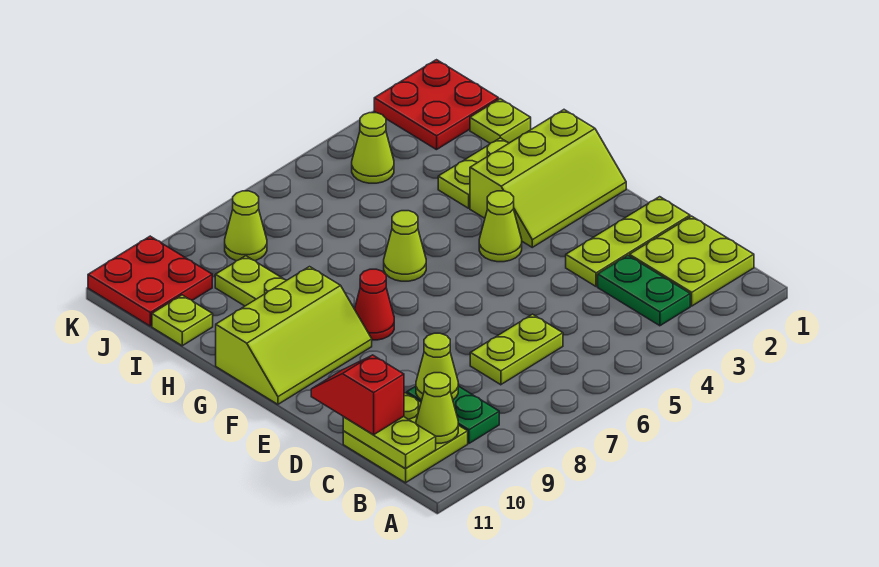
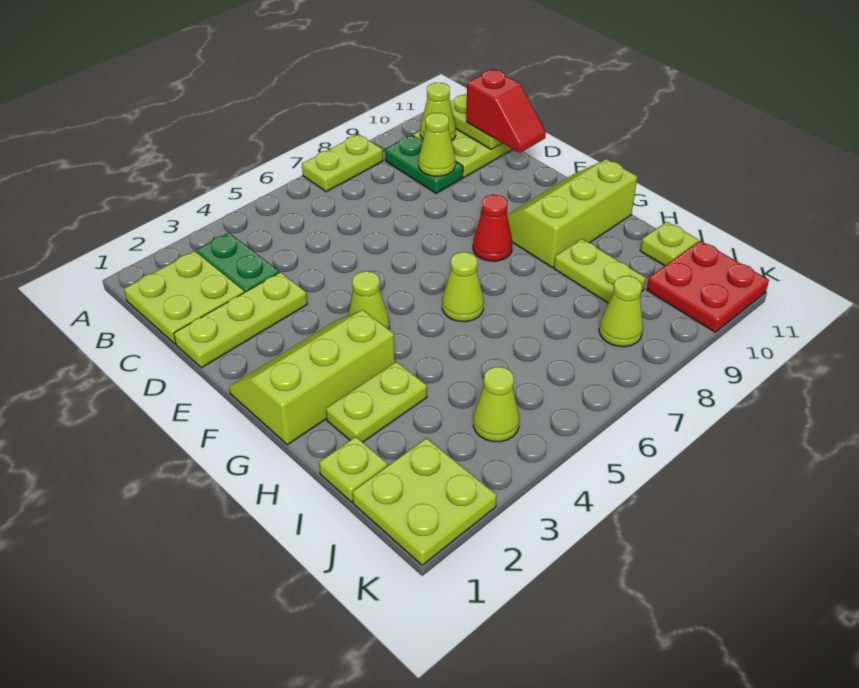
lime 1x2 plate [470,314,563,385] -> lime 1x2 plate moved to [302,134,383,192]
red 2x2 plate [374,60,499,150] -> lime 2x2 plate [352,438,497,565]

